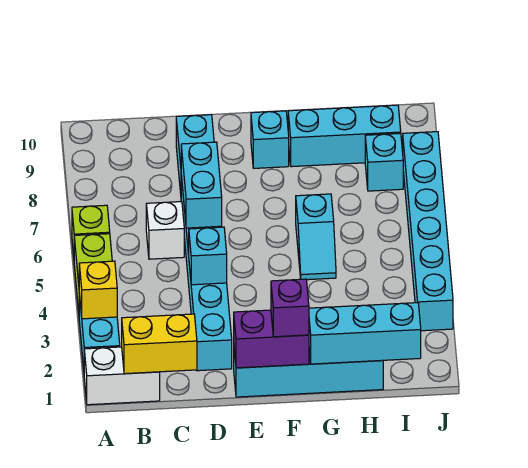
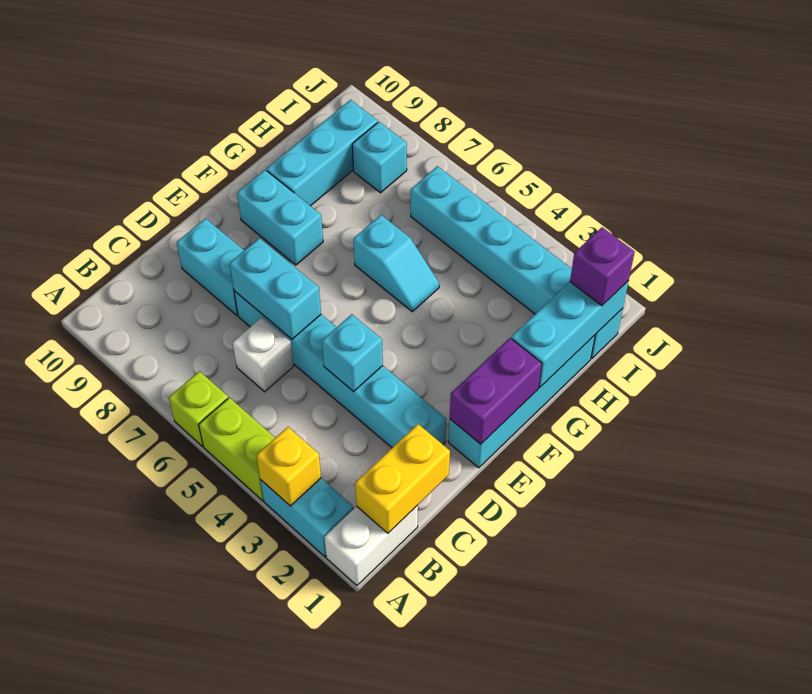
purple 1x1 brick [271,279,309,337] -> purple 1x1 brick moved to [570,227,635,306]
cyan 1x1 brick [251,111,289,168] -> cyan 1x2 brick [237,170,323,265]
cyan 1x6 brick [403,132,453,331] -> cyan 1x6 brick moved to [411,166,623,358]

